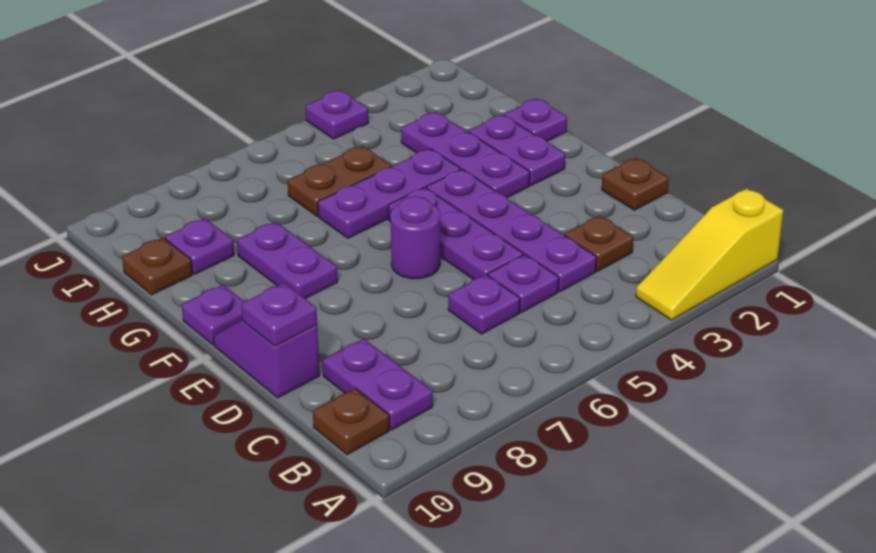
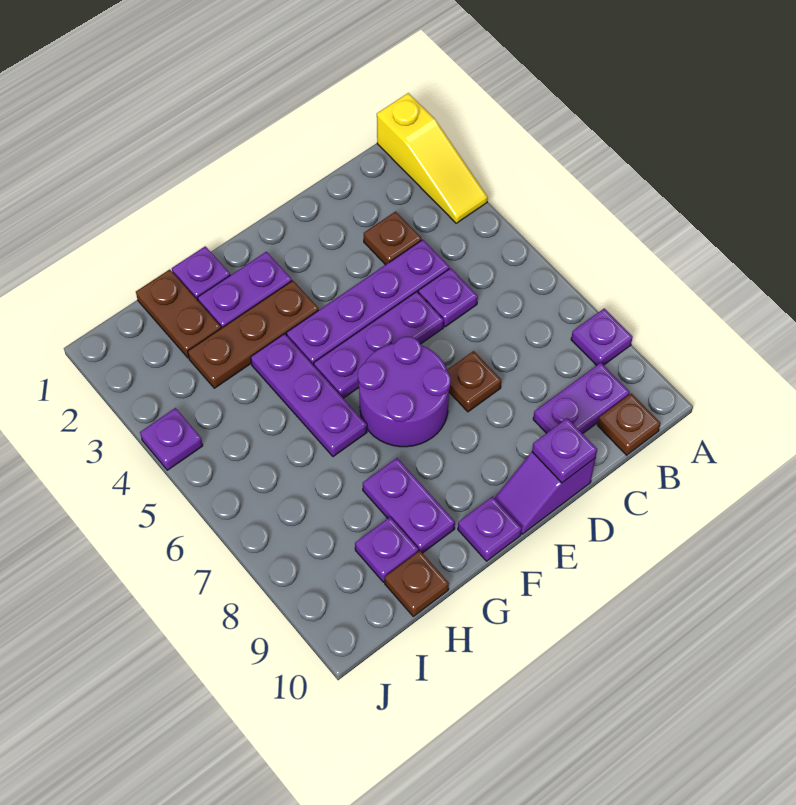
purple 1x1 plate [448,275,520,334] -> purple 1x1 plate moved to [571,308,633,366]
brown 1x1 plate [602,158,669,210] -> brown 1x1 plate moved to [447,351,501,412]
purple 1x1 round brick [391,196,440,279] -> purple 2x2 round brick [358,336,451,447]
purple 1x3 plate [401,112,530,198] -> brown 1x3 plate [188,281,319,388]
purple 1x2 plate [237,221,338,299] -> purple 1x2 plate turned to [363,458,455,553]
brown 1x2 plate [287,146,392,216] -> brown 1x2 plate moved to [136,269,221,358]

